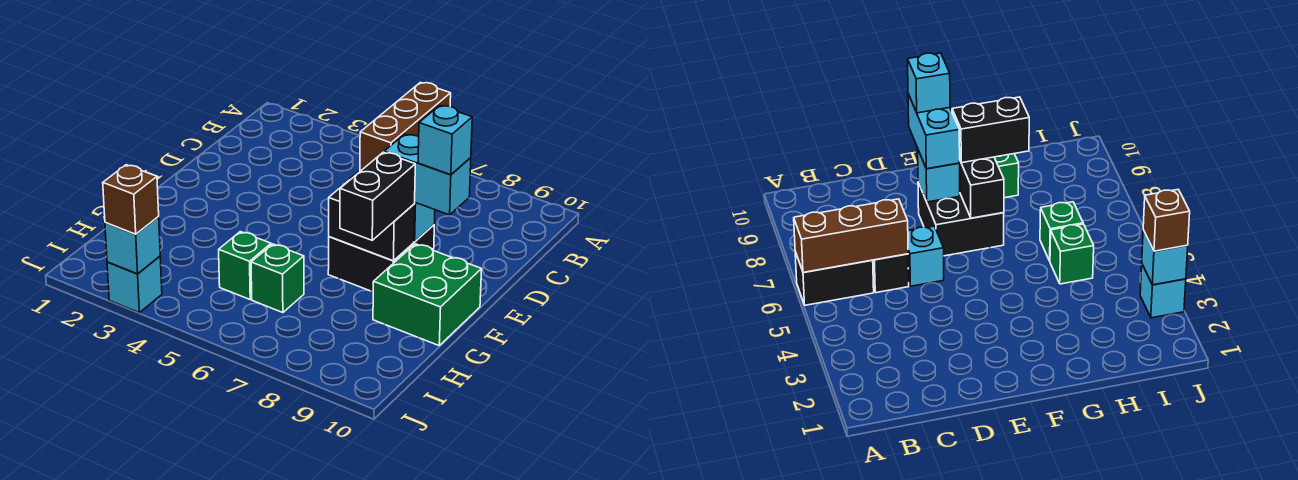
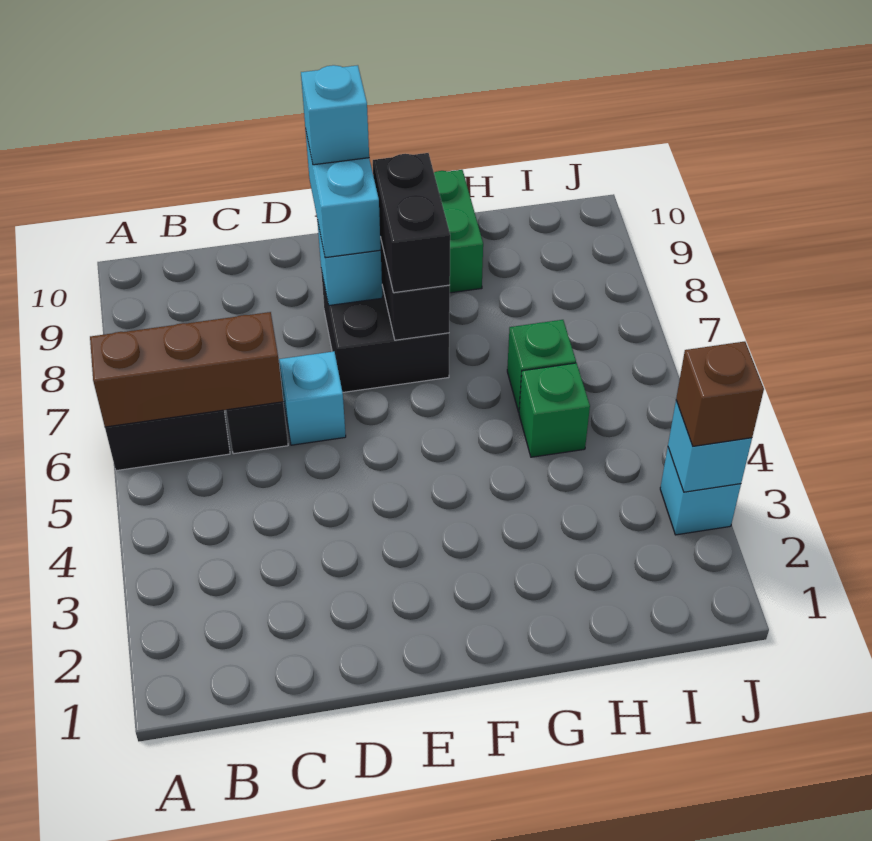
black 1x2 brick [340,152,415,240] -> black 1x2 brick turned to [373,153,450,293]

